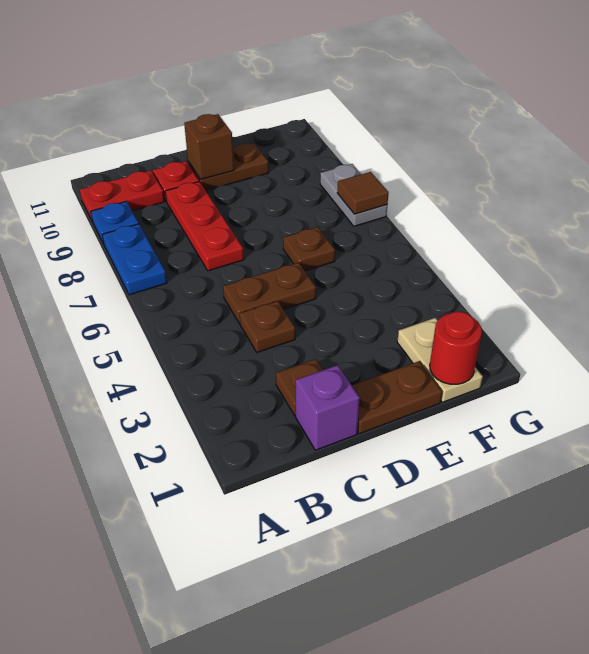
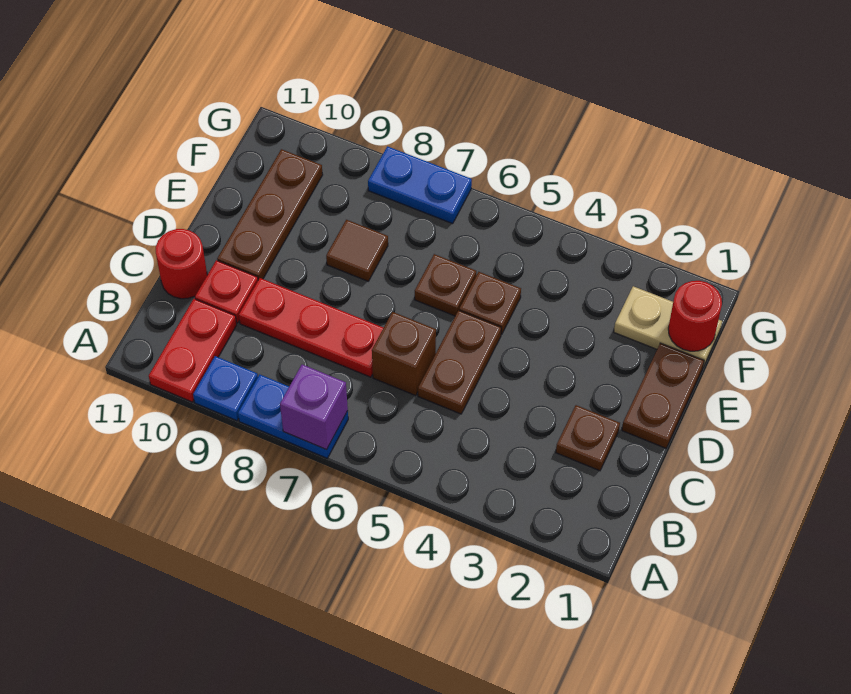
purple 1x1 brick [296,365,360,450] -> purple 1x1 brick moved to [280,365,348,450]
brown 1x1 plate [240,301,295,352] -> brown 1x1 plate moved to [459,272,521,334]
none -> red 1x1 round brick [156,229,207,299]
brown 1x2 plate [188,143,269,190] -> brown 1x3 plate [217,149,323,280]
brown 1x1 brick [184,114,234,179] -> brown 1x1 brick moved to [372,312,436,396]
grey 1x2 plate [320,164,387,226] -> blue 1x2 plate [368,146,472,224]
brown 1x1 tile [337,172,389,214] -> brown 1x1 tile moved to [326,220,388,281]

